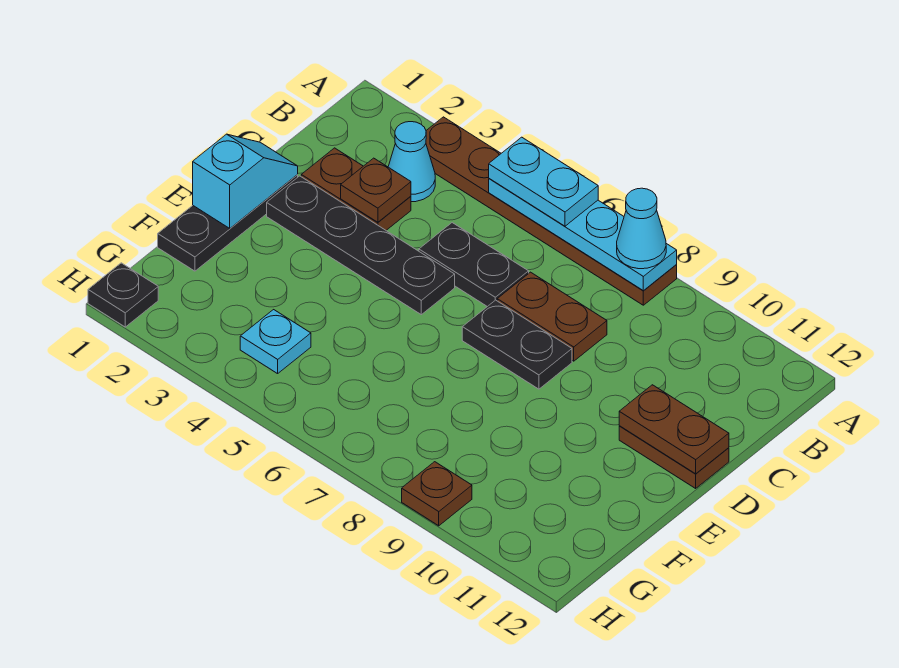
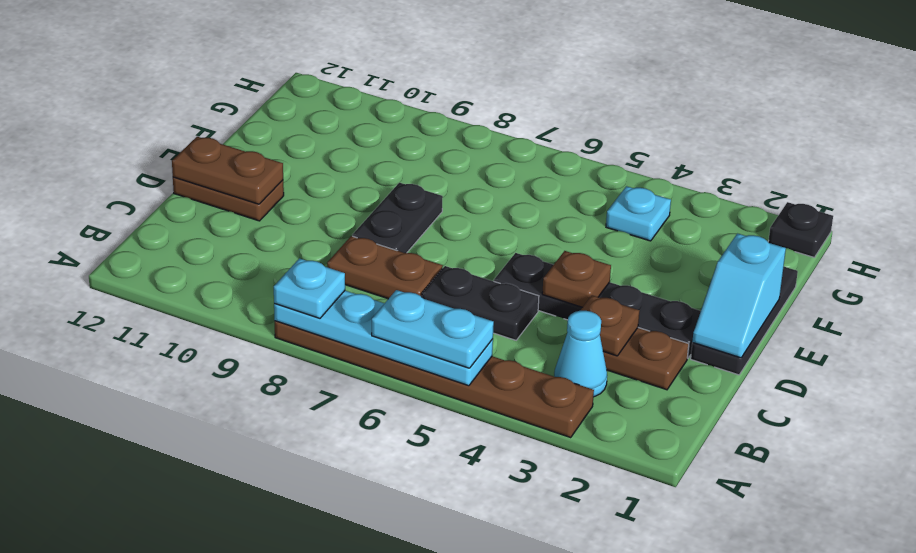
cyan 1x1 cone [617,188,666,269] -> cyan 1x1 plate [274,258,345,318]
black 1x2 plate [462,300,572,389] -> black 1x2 plate turned to [352,183,443,253]
brown 1x1 plate [402,462,472,526] -> brown 1x1 plate moved to [542,251,611,307]

